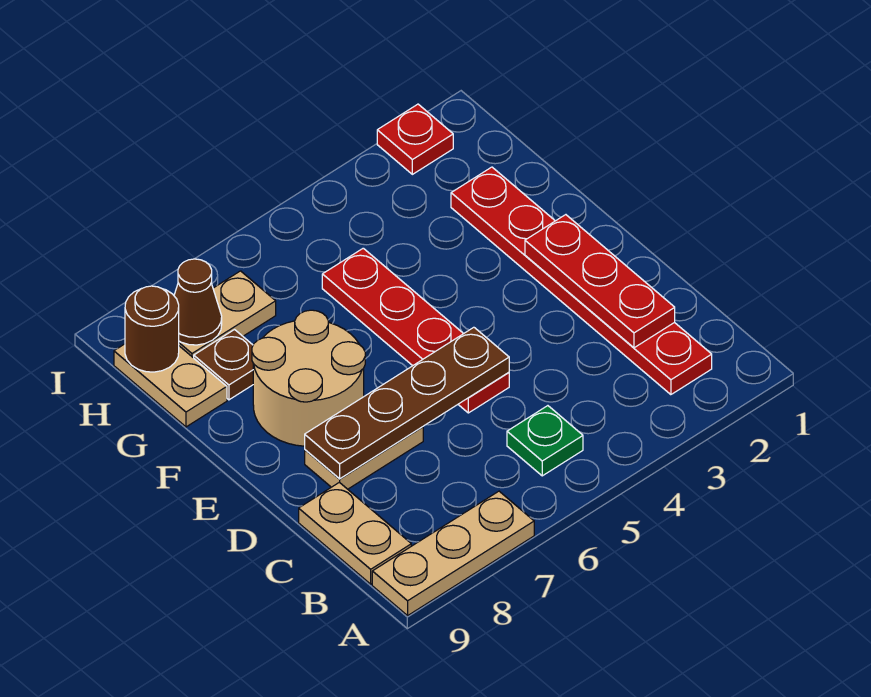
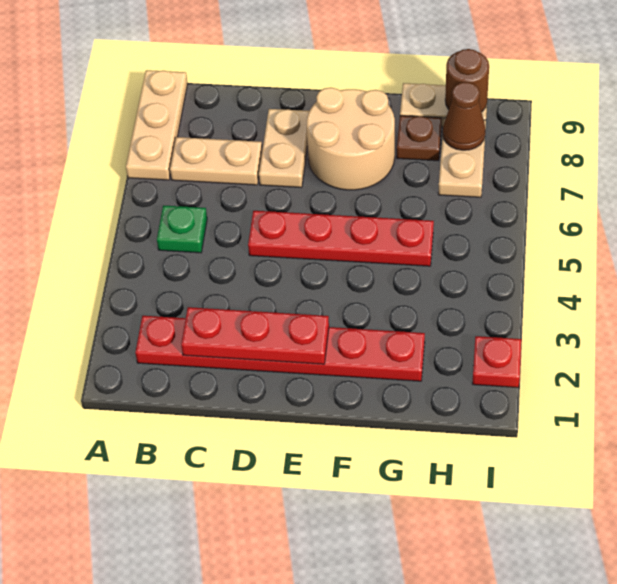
tan 1x2 plate [299,482,411,584] -> tan 1x2 plate moved to [170,137,262,185]
brown 1x4 plate [305,327,509,479] -> none

